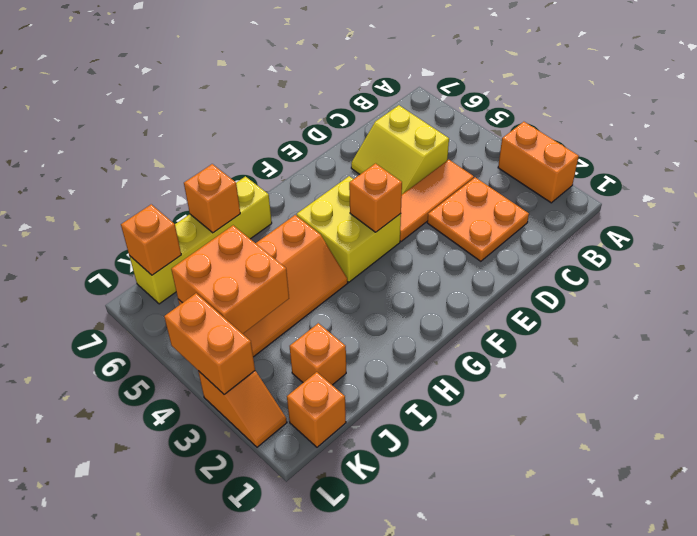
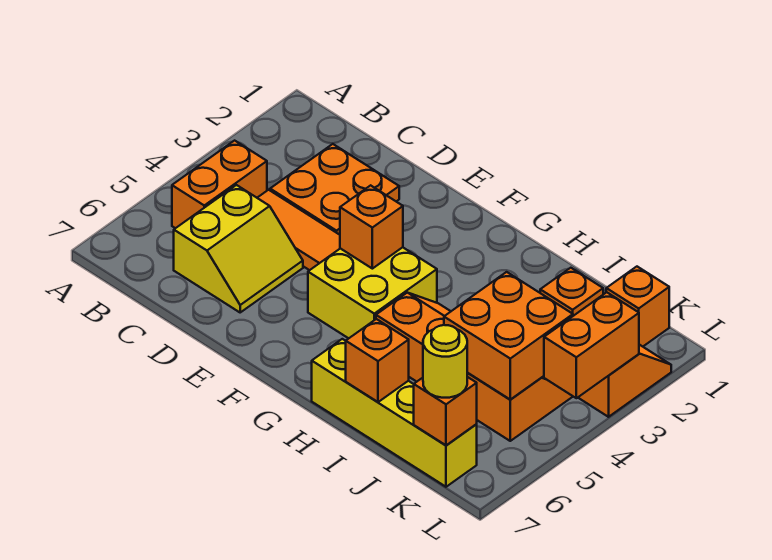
orange 1x2 brick [498,122,579,203] -> orange 1x2 brick moved to [172,141,267,228]
none -> yellow 1x1 round brick [423,325,467,398]

